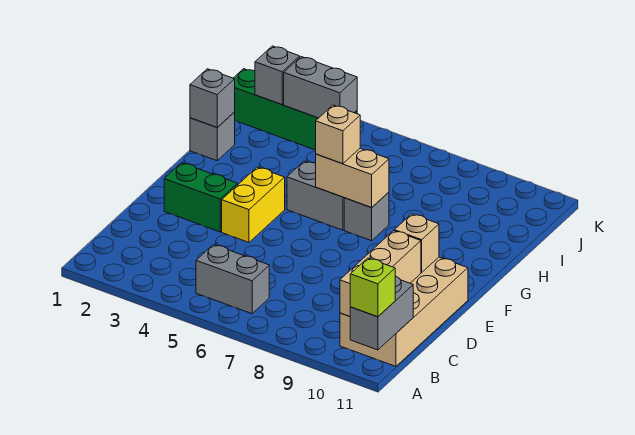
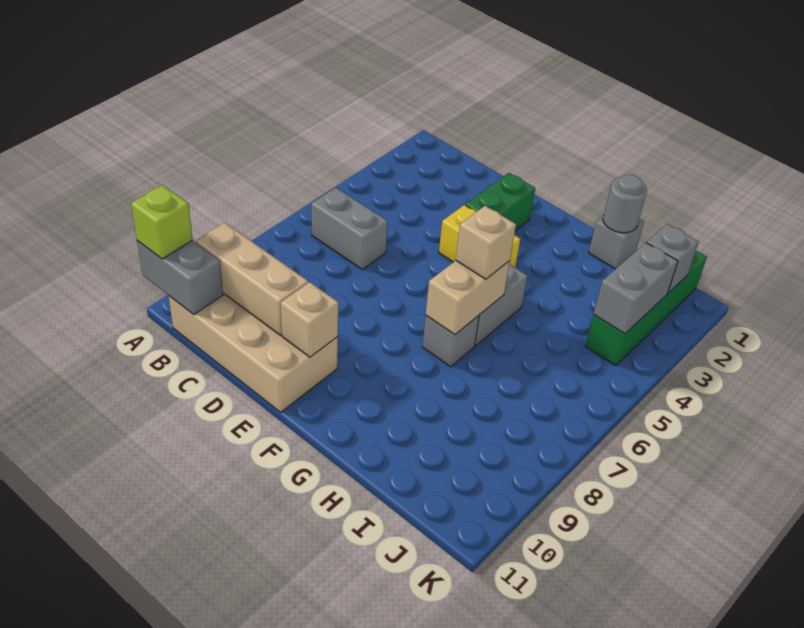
grey 1x2 brick [196,245,269,314] -> grey 1x2 brick turned to [311,188,388,269]
grey 1x1 brick [190,69,235,127] -> grey 1x1 round brick [603,175,647,233]

